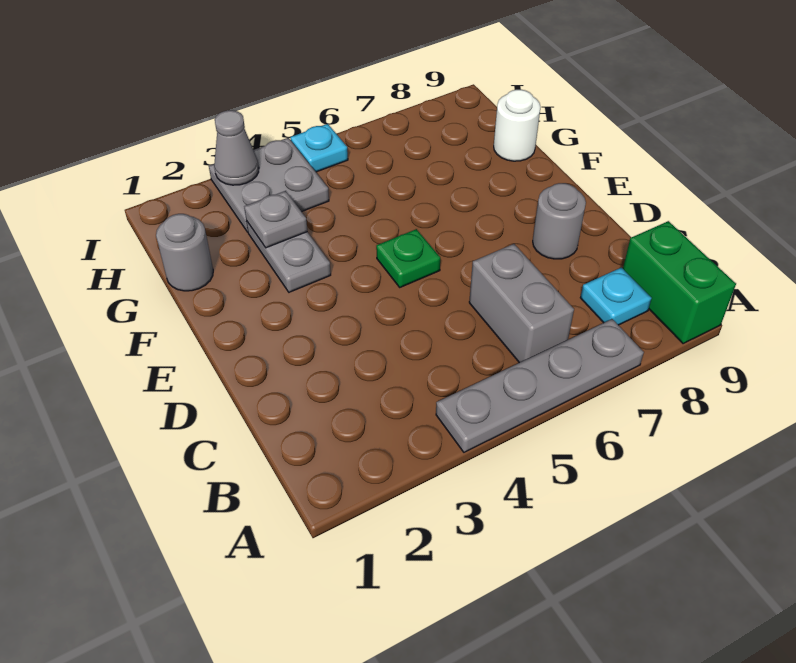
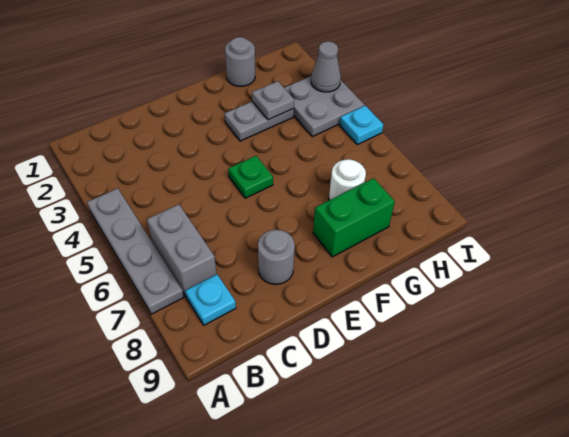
green 1x2 brick [623,221,736,343] -> green 1x2 brick moved to [313,178,395,257]
grey 1x2 brick [469,244,574,363] -> grey 1x2 brick turned to [147,204,216,297]
white 1x1 round brick [494,90,540,161] -> white 1x1 round brick moved to [329,159,366,200]

